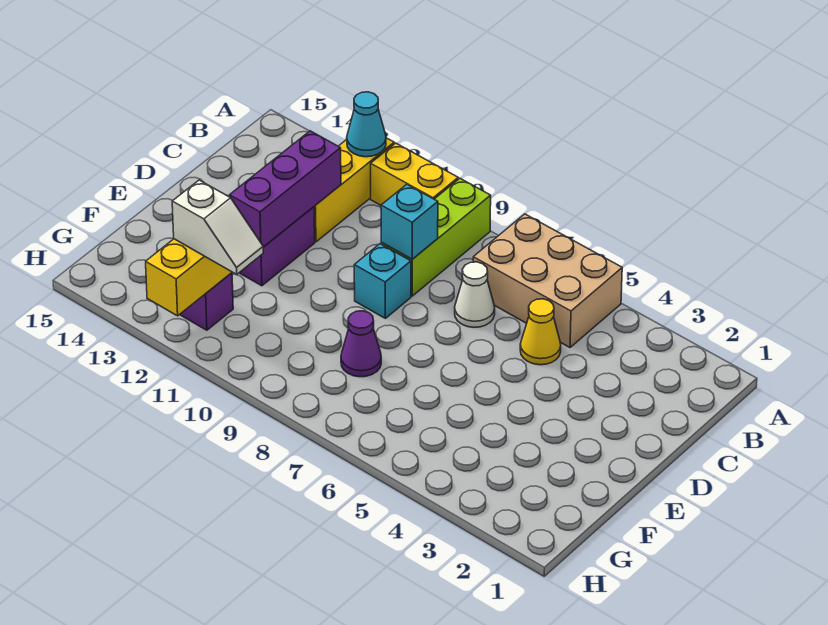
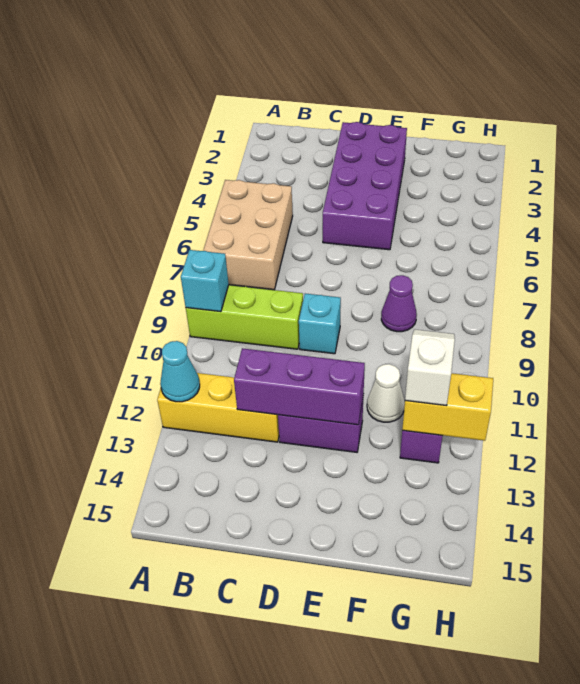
yellow 1x2 brick [371,143,458,205] -> none
yellow 1x1 cone [520,299,561,365] -> none
white 1x1 cone [455,262,495,327] -> white 1x1 cone moved to [367,364,405,422]
cyan 1x1 brick [381,184,438,259] -> cyan 1x1 brick moved to [181,250,229,312]
none -> purple 2x4 brick [323,122,407,250]

